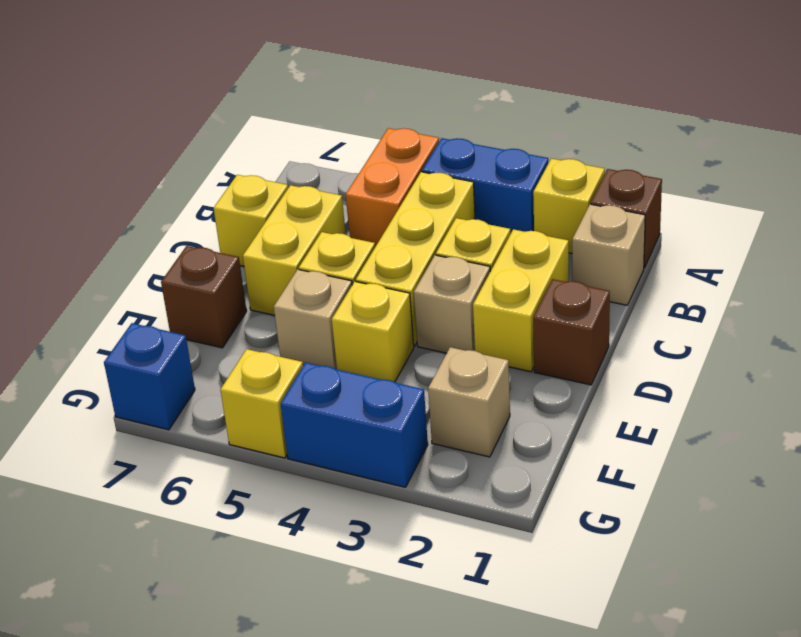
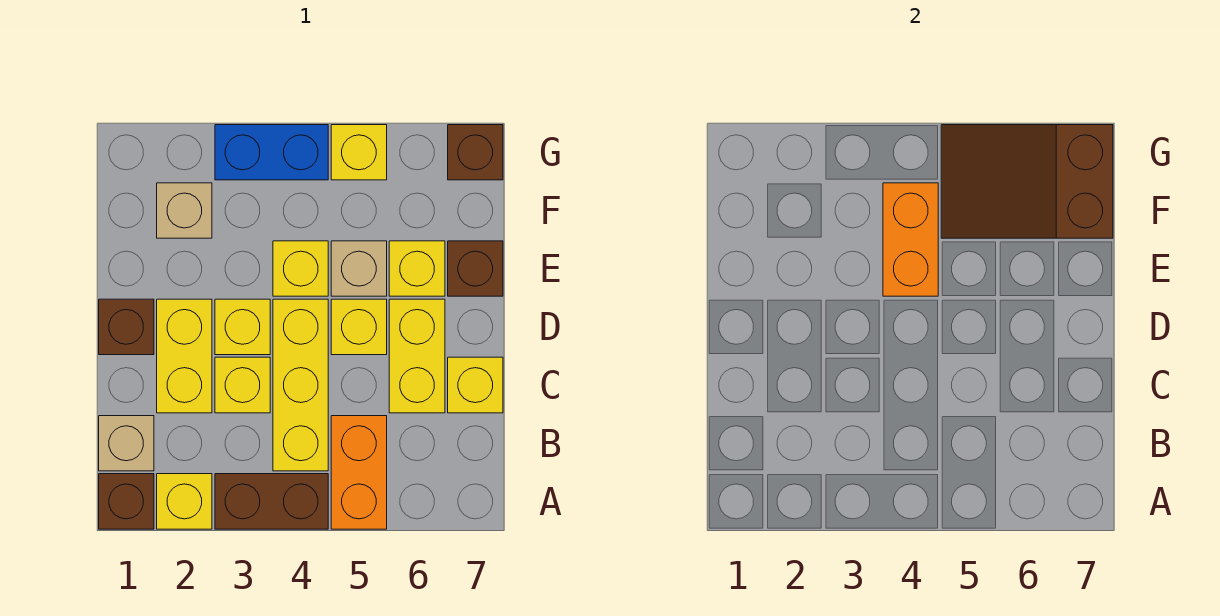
blue 1x2 brick [422,138,548,234] -> brown 1x2 brick [215,474,328,529]
tan 1x1 brick [414,255,490,353] -> yellow 1x1 brick [215,299,270,355]
none -> orange 1x2 brick [883,183,938,296]
none -> yellow 1x1 brick [389,241,445,296]
none -> brown 2x3 slope [941,125,1113,238]
blue 1x1 brick [104,323,195,430] -> brown 1x1 brick [448,125,503,180]

